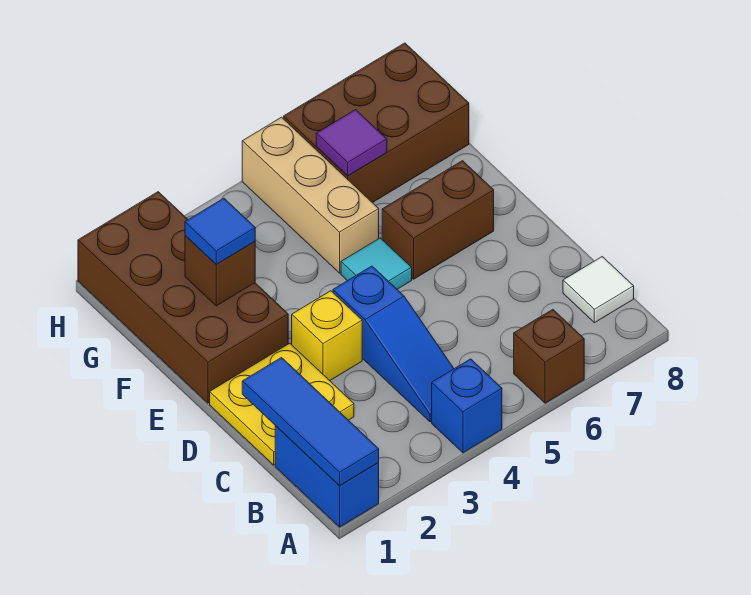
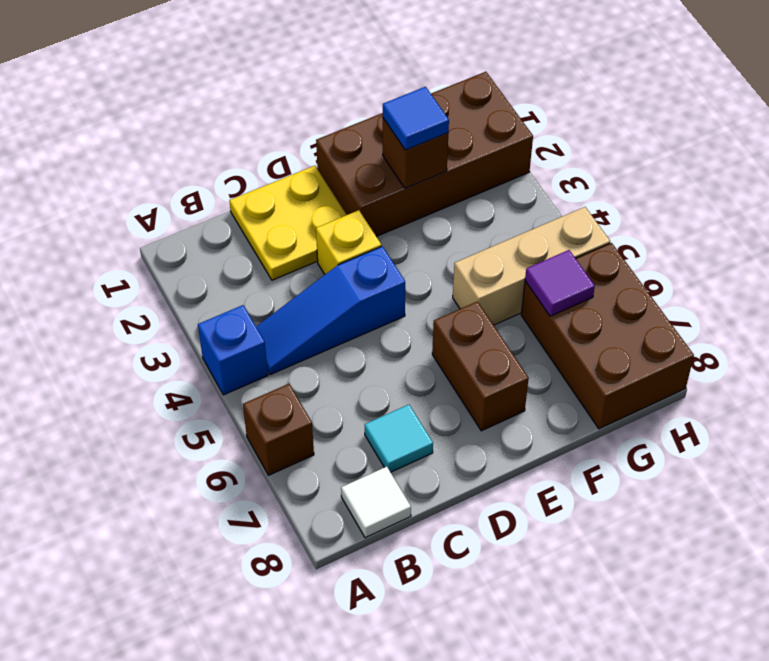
blue 1x2 brick [275,426,379,527] -> none
blue 1x3 tile [242,358,379,485] -> none
cyan 1x1 tile [341,238,412,289] -> cyan 1x1 tile moved to [365,405,433,472]

